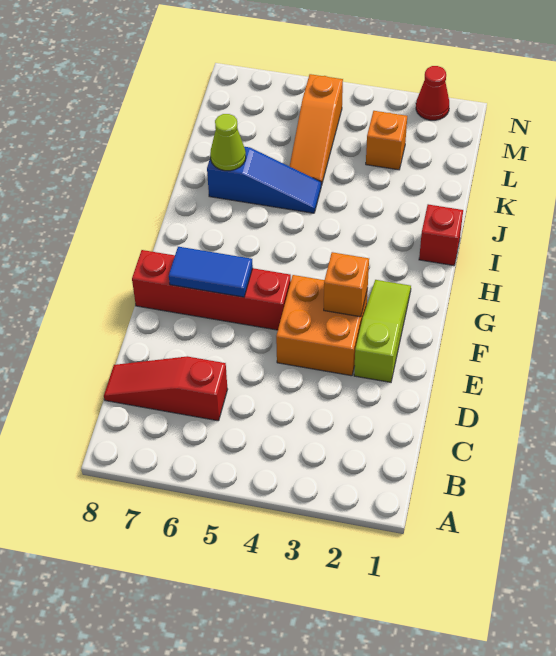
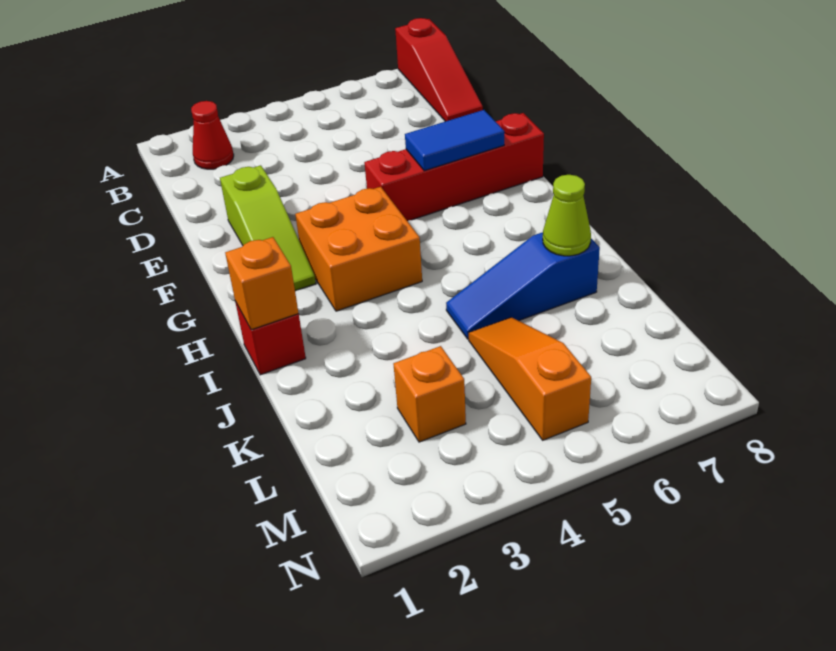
red 1x3 slope [104,356,228,421] -> red 1x3 slope turned to [395,18,483,122]
orange 2x2 brick [276,275,368,376] -> orange 2x2 brick moved to [295,187,422,311]
orange 1x1 brick [324,252,369,317] -> orange 1x1 brick moved to [225,237,299,330]
red 1x1 cone [416,66,449,120] -> red 1x1 cone moved to [191,101,234,169]

